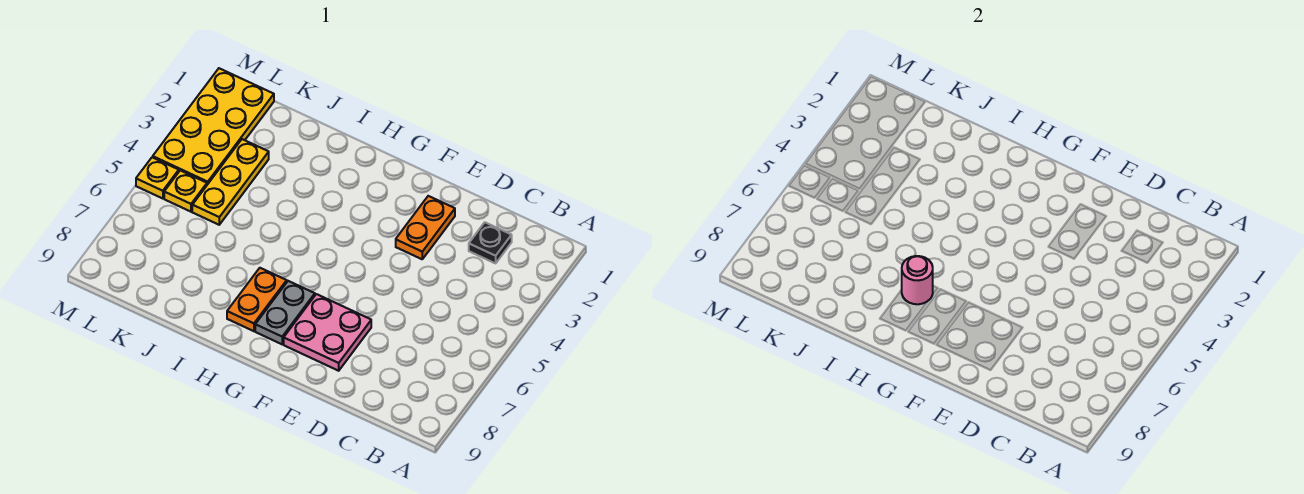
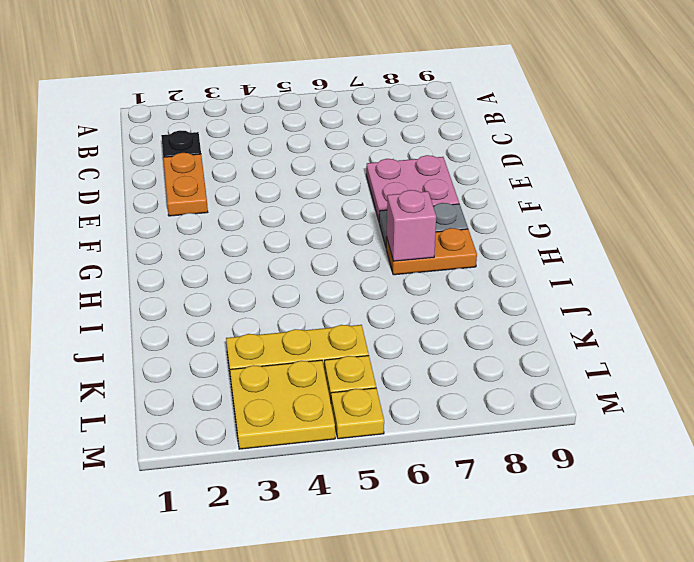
orange 1x2 plate [396,196,455,259] -> orange 1x2 plate turned to [163,153,208,216]
pink 1x1 round brick [902,256,933,304] -> pink 1x1 brick [387,190,436,261]
yellow 2x4 plate [153,68,274,185] -> yellow 2x2 plate [230,360,335,449]

